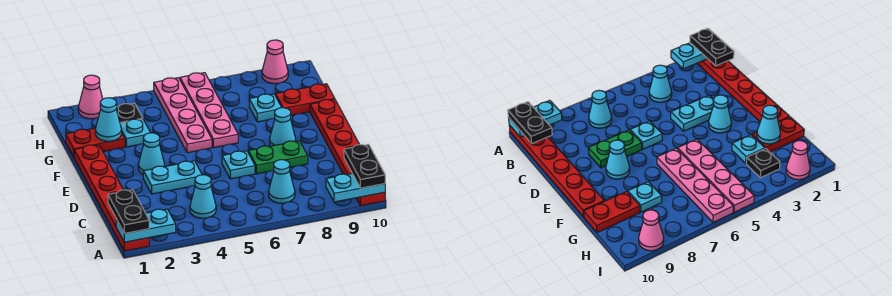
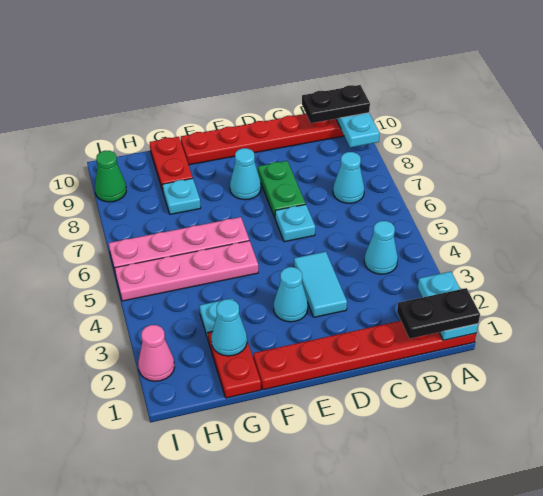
cyan 1x2 plate [143,161,202,194] -> cyan 1x2 tile [294,252,347,317]
black 1x1 plate [116,103,143,123] -> none
pink 1x1 cone [262,40,288,84] -> green 1x1 cone [95,151,126,202]

